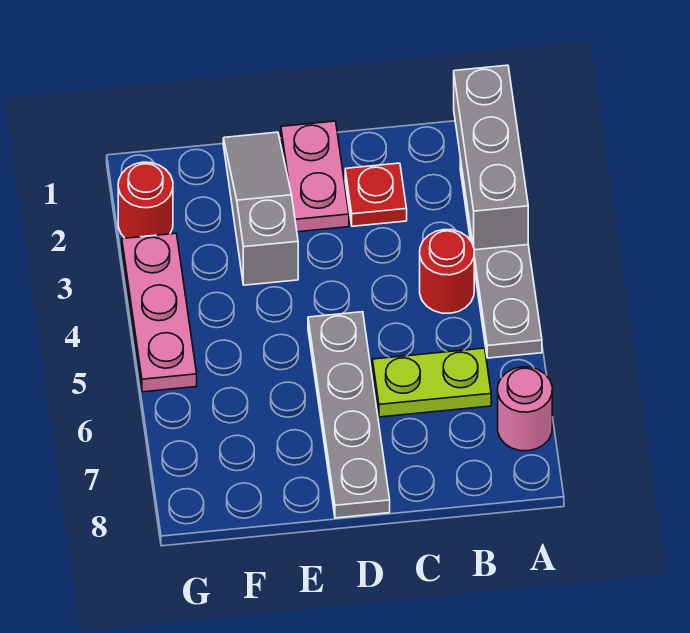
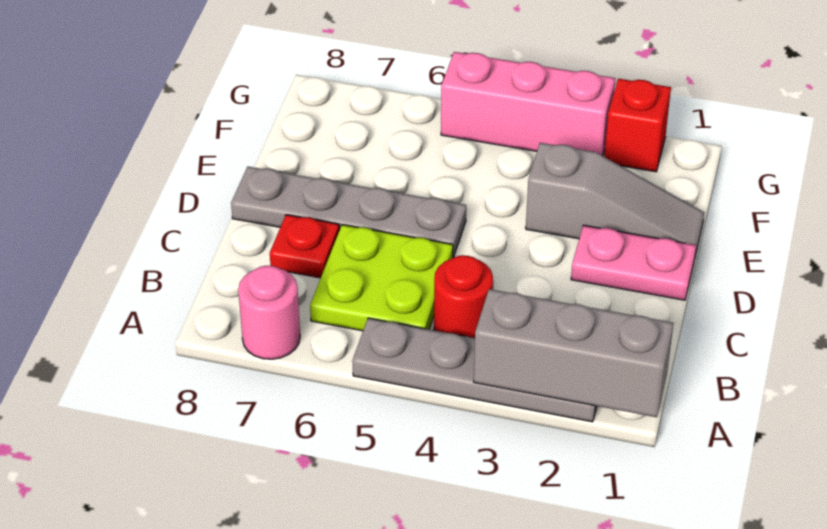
lime 1x2 plate [372,348,491,417] -> lime 2x2 plate [310,225,453,331]
red 1x1 plate [345,163,407,226] -> red 1x1 plate moved to [270,215,339,278]
red 1x1 round brick [118,162,173,238] -> red 1x1 brick [604,79,671,172]
pink 1x3 plate [122,233,197,392] -> pink 1x3 brick [441,52,615,156]

